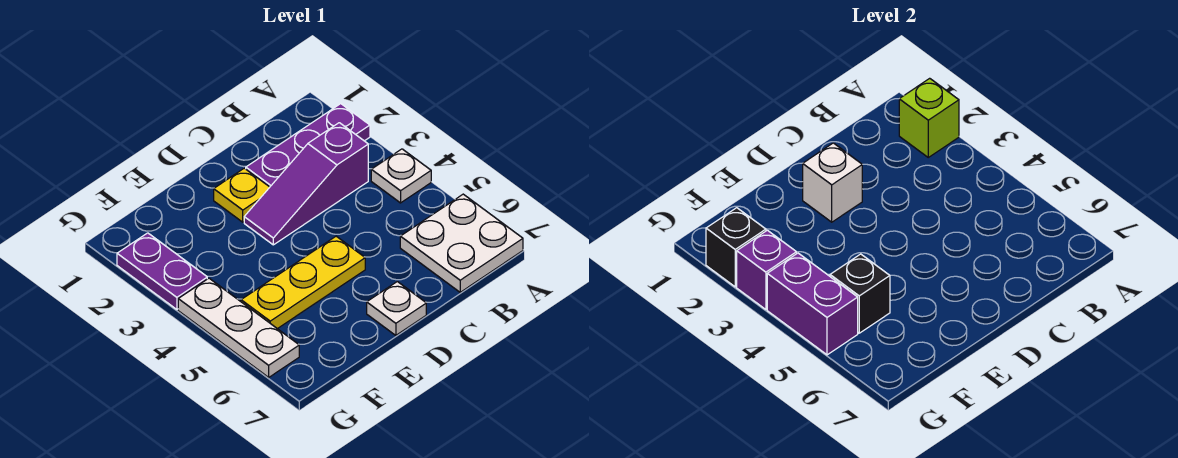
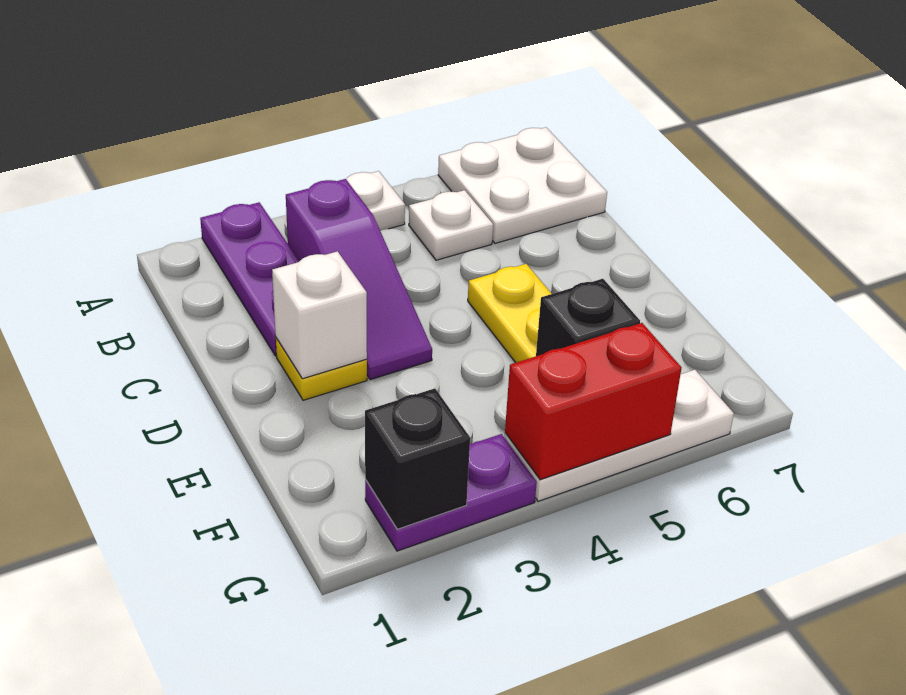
lime 1x1 brick [899,78,959,157] -> none
white 1x1 plate [367,282,426,335] -> white 1x1 plate moved to [409,190,493,260]
purple 1x1 brick [737,230,796,309] -> none
purple 1x2 brick [767,253,858,355] -> red 1x2 brick [505,323,681,480]

